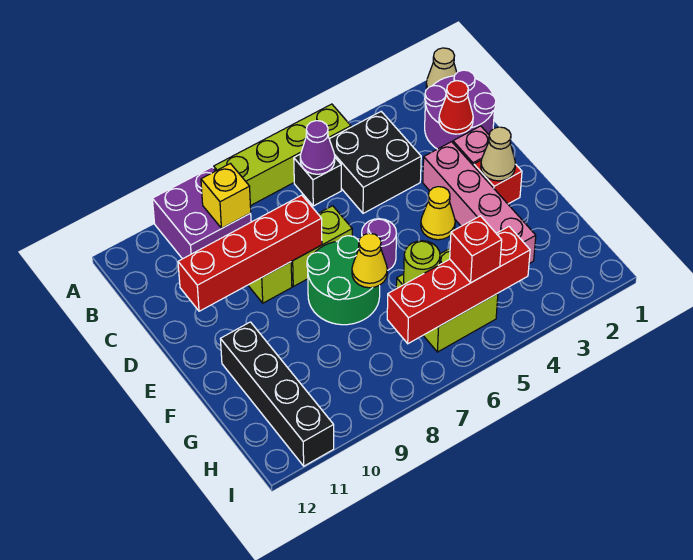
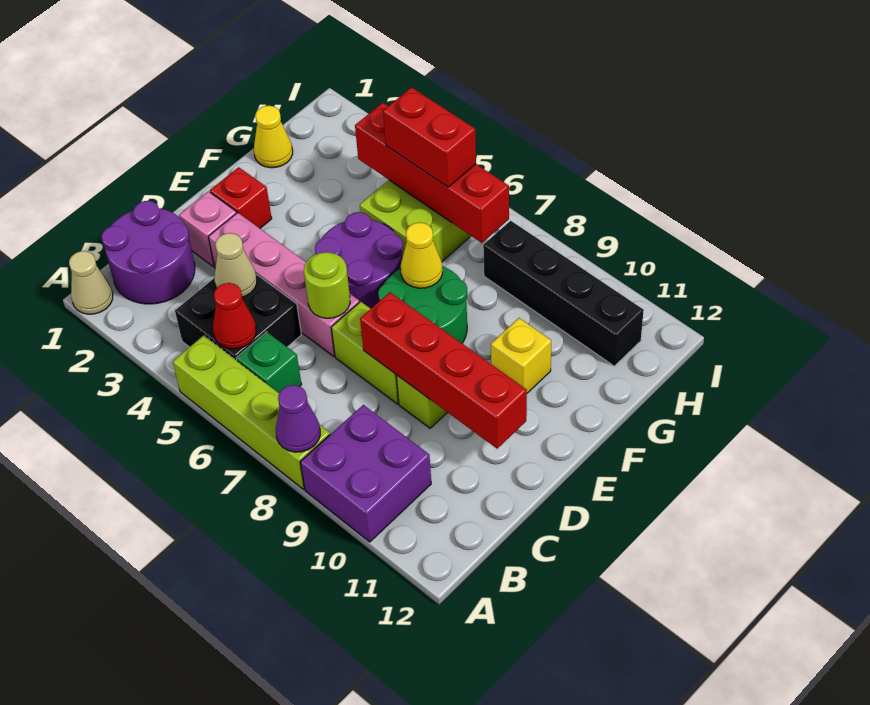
black 1x1 brick [294,154,341,206] -> green 1x1 brick [236,332,302,393]
purple 1x1 cone [300,121,335,174] -> purple 1x1 cone moved to [276,385,320,452]
yellow 1x1 brick [201,163,251,228] -> yellow 1x1 brick moved to [491,318,551,393]
red 1x1 cone [439,81,473,134] -> red 1x1 cone moved to [213,283,256,349]
pink 1x4 brick [423,142,536,264] -> pink 1x4 brick turned to [208,213,359,356]
tan 1x1 cone [481,127,516,181] -> tan 1x1 cone moved to [214,233,257,297]
yellow 1x1 cone [421,187,455,240] -> yellow 1x1 cone moved to [254,106,293,168]
purple 1x1 round brick [362,219,397,270] -> purple 2x2 round brick [315,212,403,309]
black 1x4 brick [221,322,334,466] -> black 1x4 brick turned to [483,221,644,366]
lime 1x1 round brick [404,241,440,284] -> lime 1x1 round brick moved to [304,252,350,318]
red 1x1 brick [450,216,502,283] -> red 1x2 brick [383,87,476,187]

